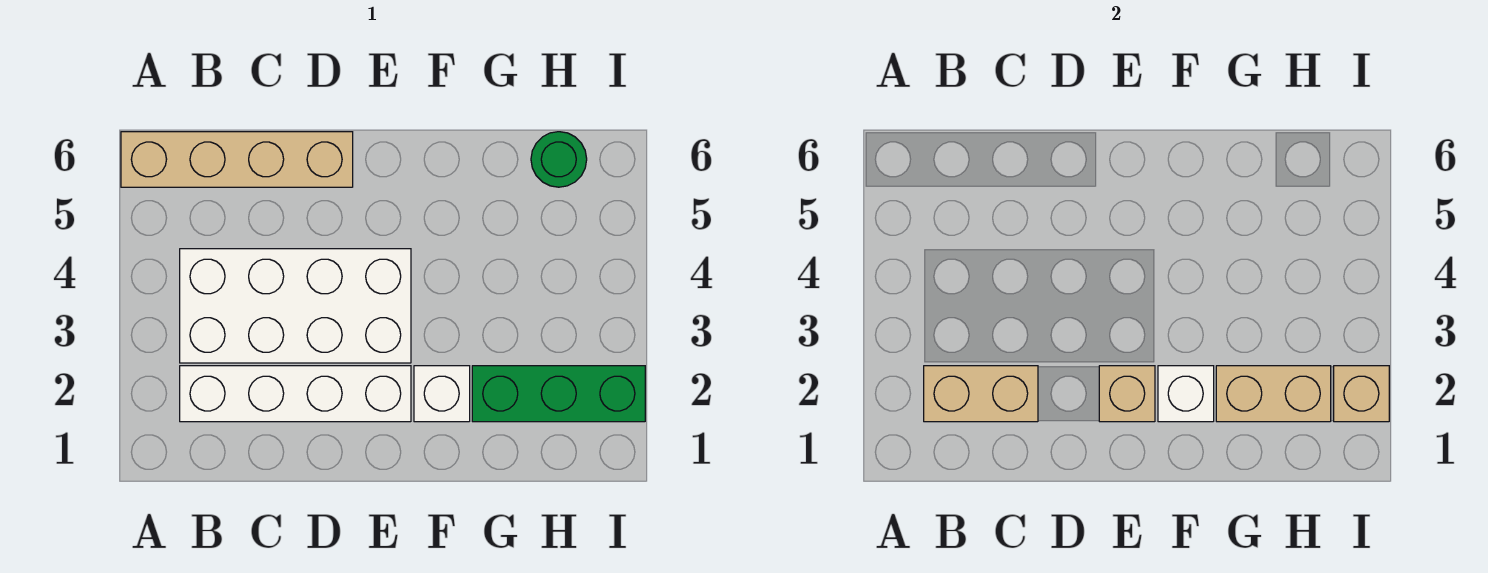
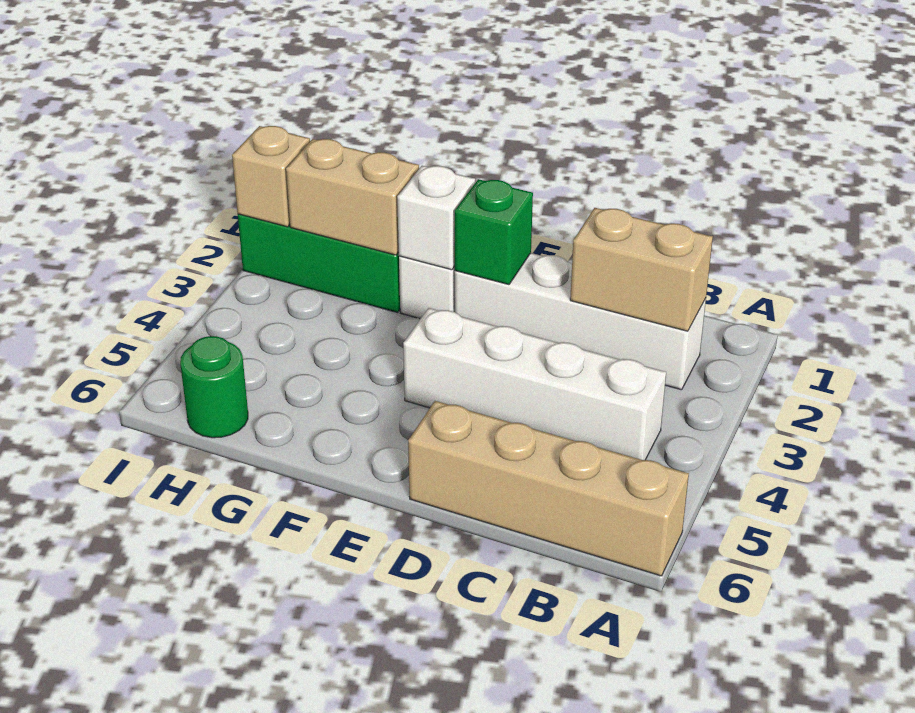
white 2x4 brick [180,249,411,363] -> white 1x4 brick [403,308,666,460]
tan 1x1 brick [1099,366,1155,422] -> green 1x1 brick [455,179,533,285]

